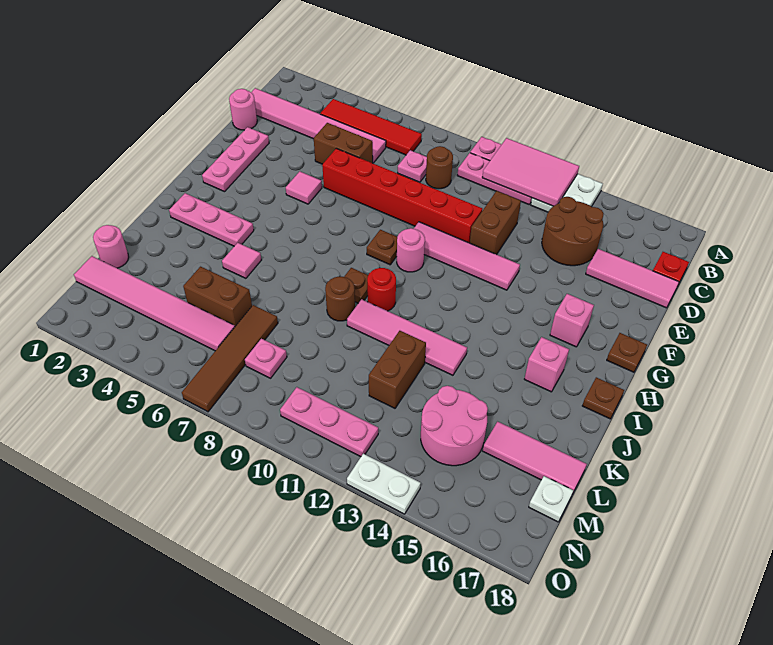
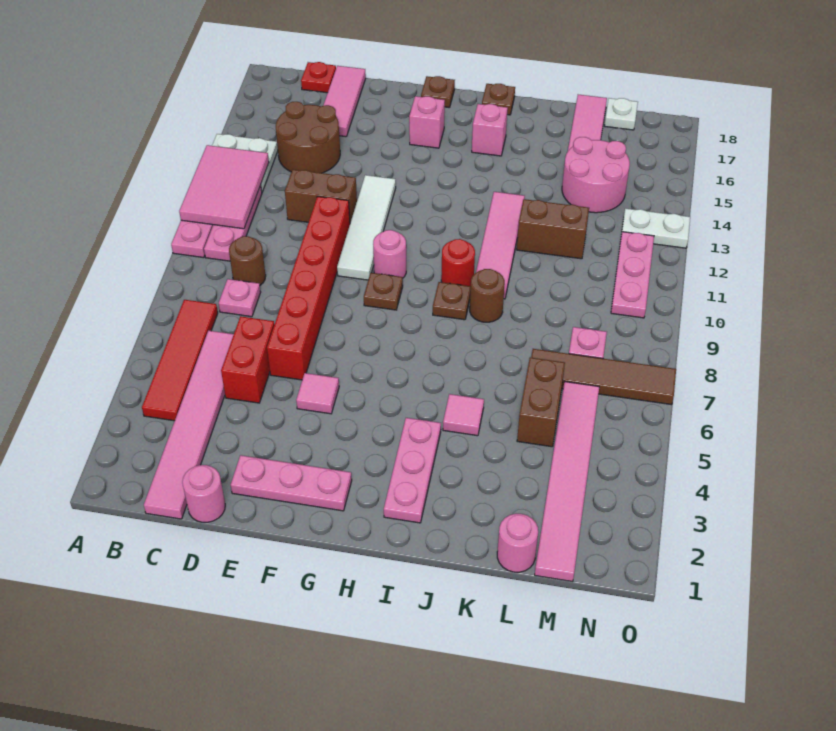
brown 1x2 brick [314,123,373,164] -> red 1x2 brick [221,316,274,403]
pink 1x4 tile [414,222,520,290] -> white 1x4 tile [337,175,396,280]
white 1x2 plate [347,454,421,514] -> white 1x2 plate turned to [622,208,690,248]

